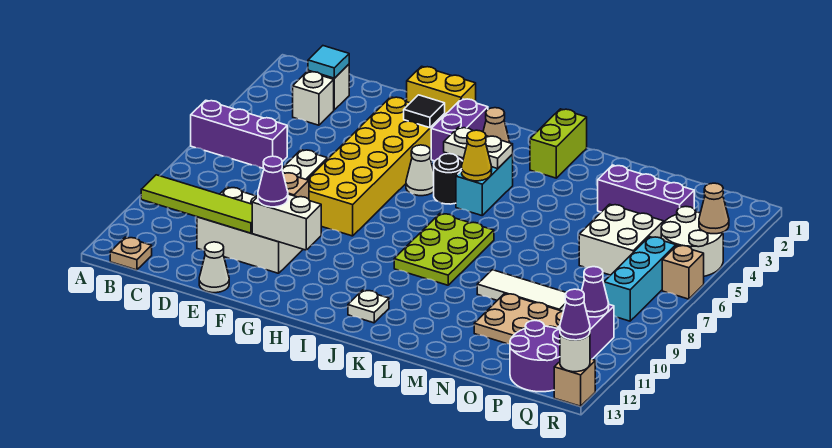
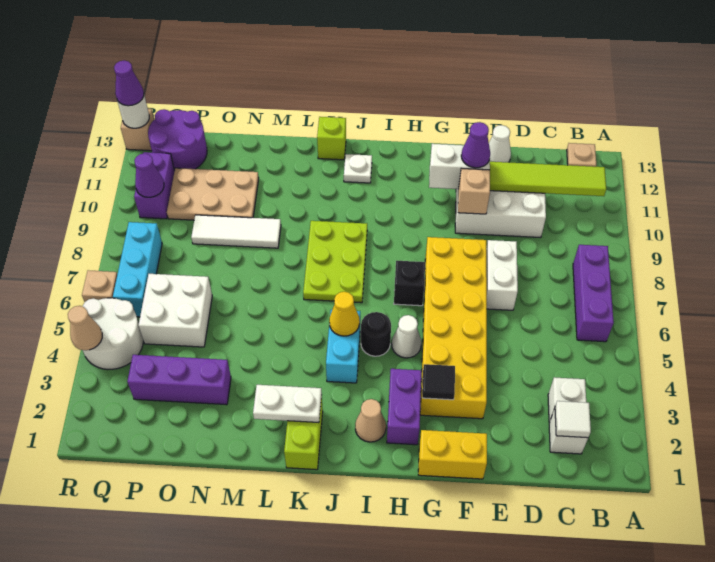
purple 1x3 brick [191,100,287,169] -> purple 1x3 brick turned to [573,245,614,342]
cyan 1x1 tile [308,46,349,78] -> white 1x1 tile [555,401,591,438]
none -> black 1x1 brick [394,261,425,306]
white 1x2 plate [444,127,513,168] -> white 1x2 plate moved to [253,385,322,423]
none -> lime 1x1 brick [317,117,346,160]

